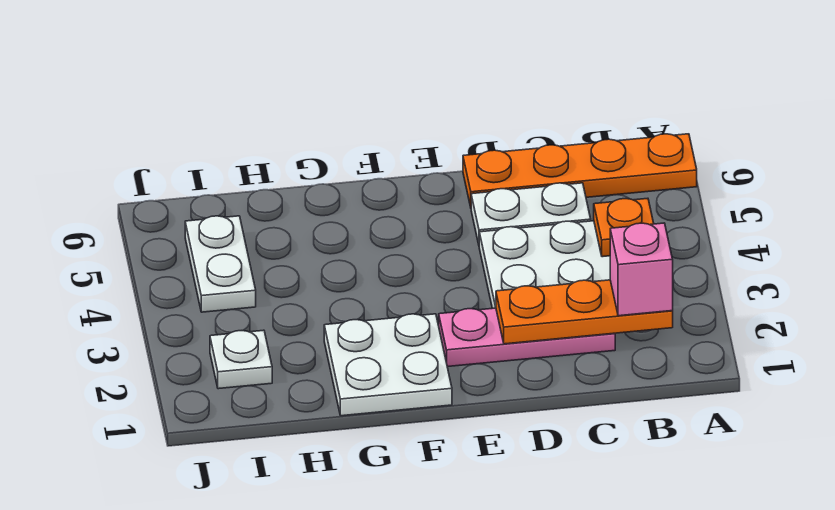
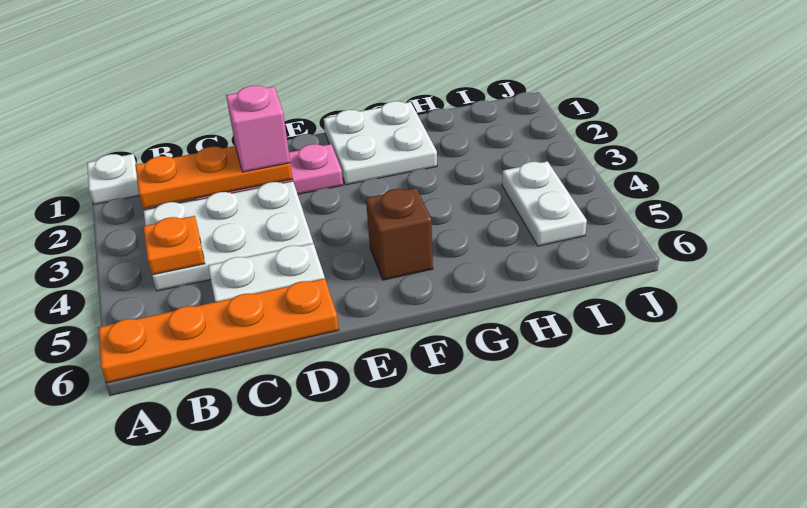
pink 1x1 brick [610,223,673,316] -> pink 1x1 brick moved to [226,86,290,172]
none -> brown 1x1 brick [366,188,433,280]
white 1x1 plate [210,330,272,389] -> white 1x1 plate moved to [87,154,140,204]

